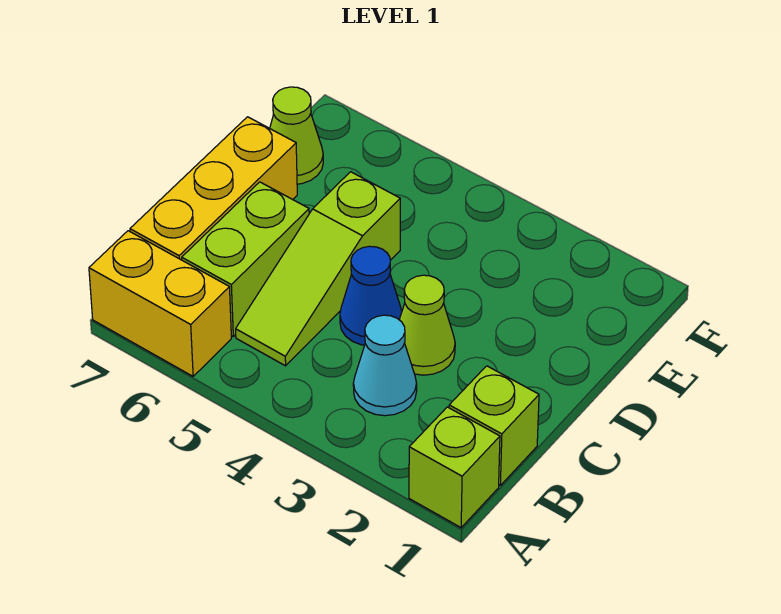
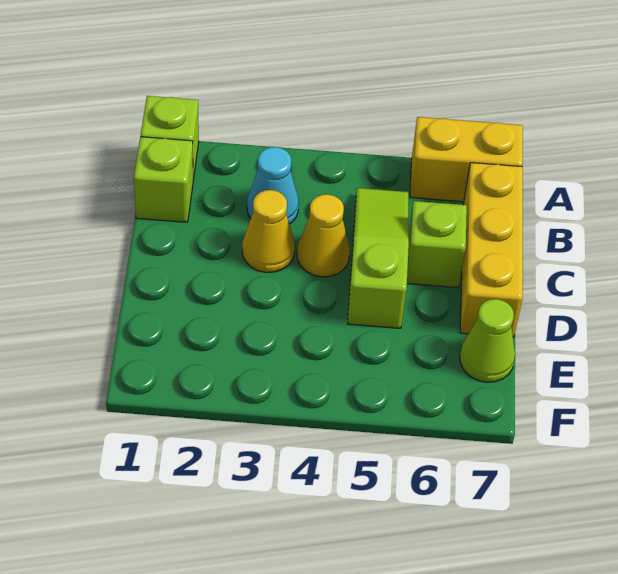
lime 1x2 brick [182,182,309,336] -> lime 1x1 brick [407,201,467,288]
lime 1x1 cone [399,275,455,375] -> yellow 1x1 cone [242,190,295,272]
blue 1x1 cone [340,246,402,345] -> yellow 1x1 cone [297,194,350,277]

